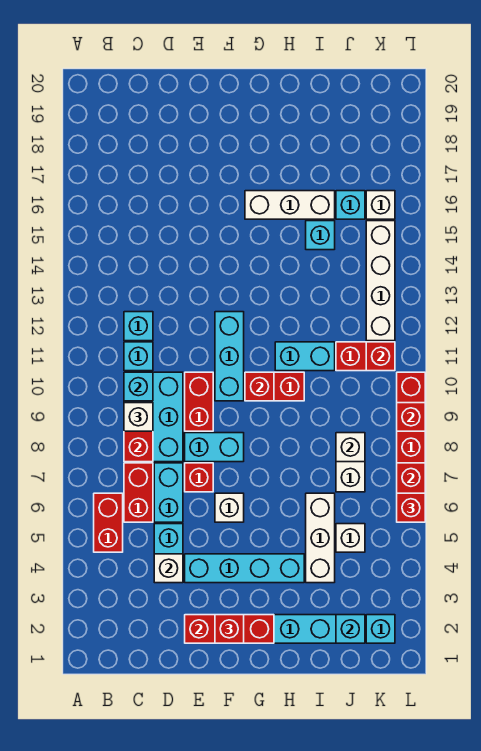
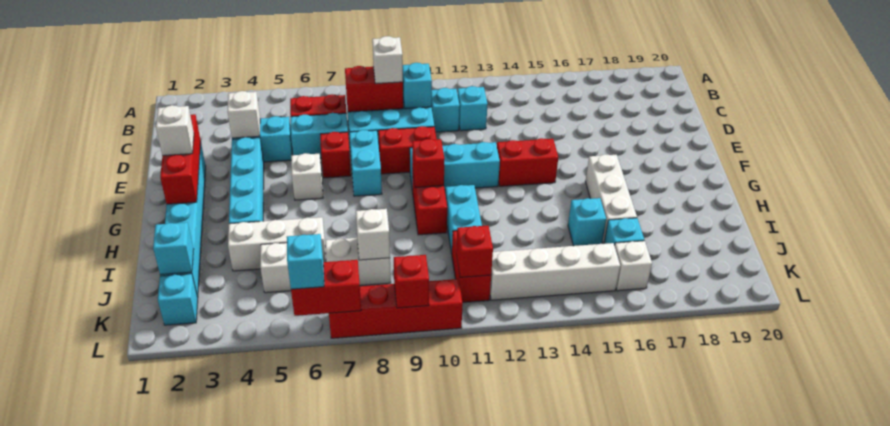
red 1x2 brick [94,493,123,552] -> red 1x2 brick moved to [497,138,558,186]
red 1x1 brick [215,615,244,643] -> white 1x1 brick [156,105,194,156]
red 1x1 brick [397,493,425,522] -> cyan 1x1 brick [287,234,324,289]

